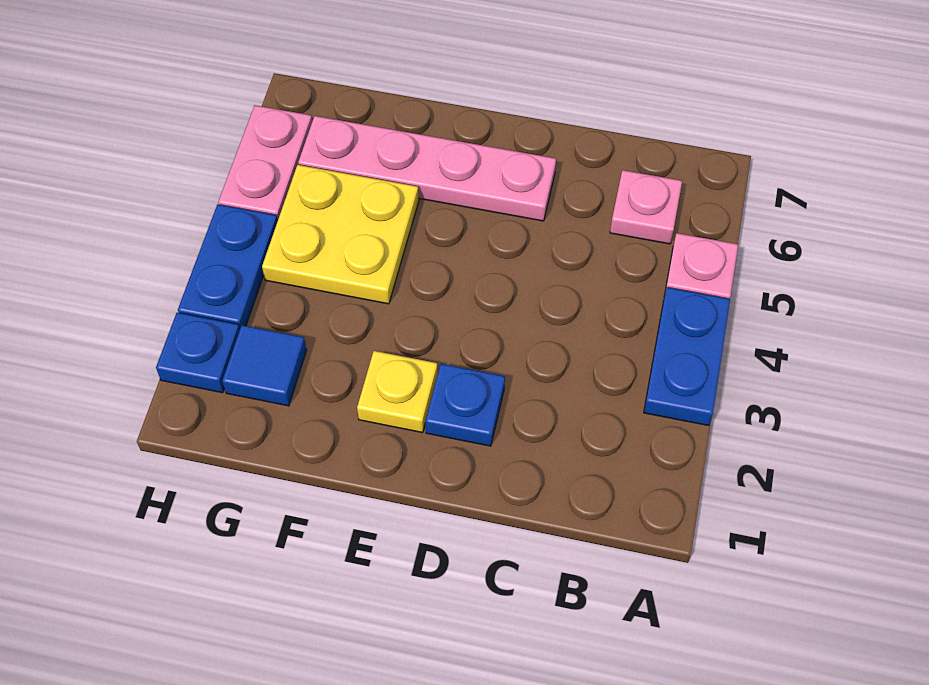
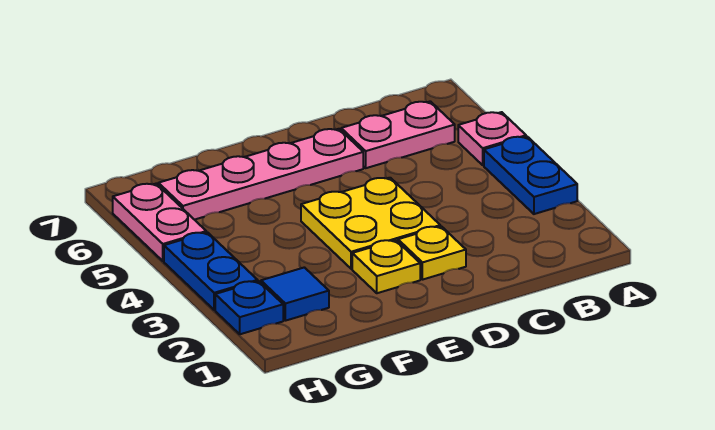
pink 1x1 plate [610,170,682,244] -> pink 1x2 plate [341,101,455,168]
blue 1x1 plate [426,364,505,446] -> yellow 1x1 plate [398,226,466,280]
yellow 2x2 plate [262,165,419,304] -> yellow 2x2 plate moved to [301,178,440,269]

